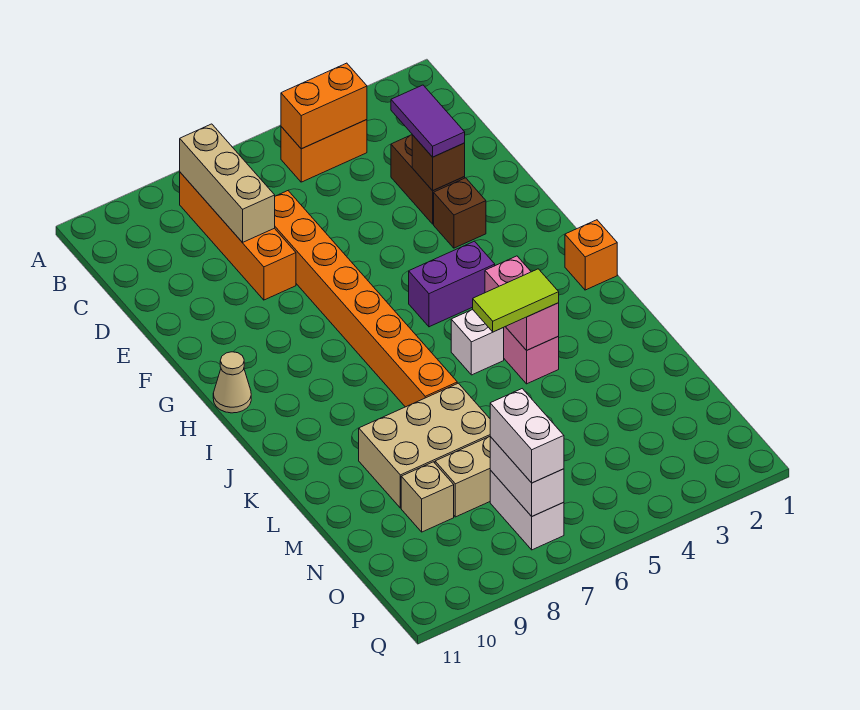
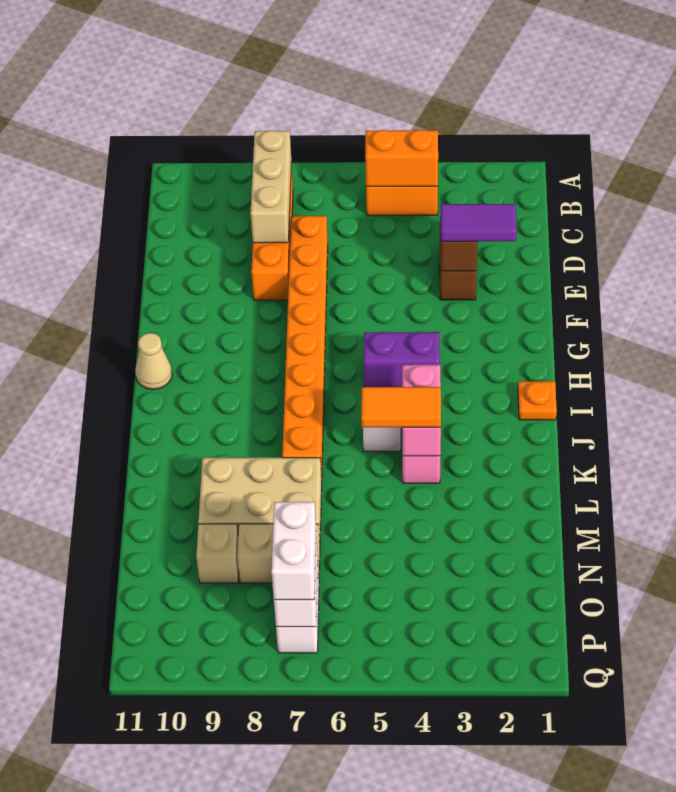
purple 1x2 tile [391,85,465,157] -> purple 1x2 tile turned to [441,204,517,242]
brown 1x1 brick [434,178,486,248] -> none
orange 1x1 brick [565,220,617,290] -> orange 1x1 plate [518,381,557,420]
lime 1x2 tile [473,269,559,332] -> orange 1x2 tile [361,387,441,428]

